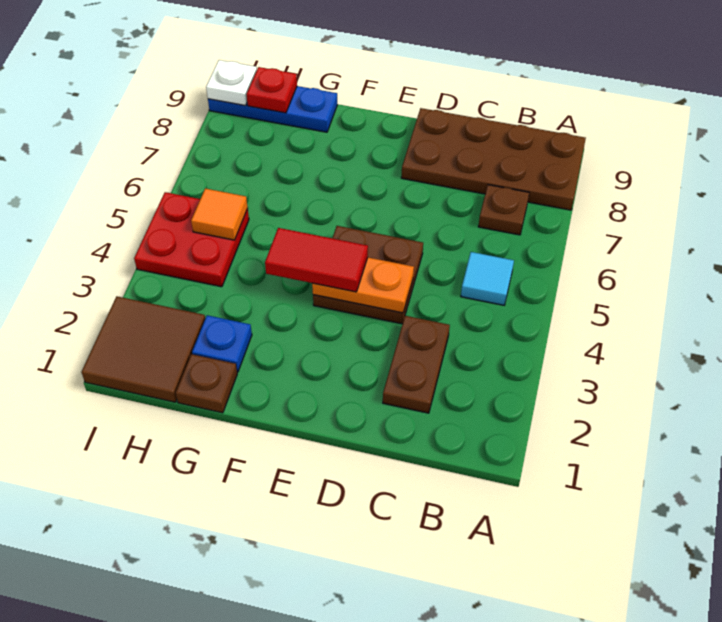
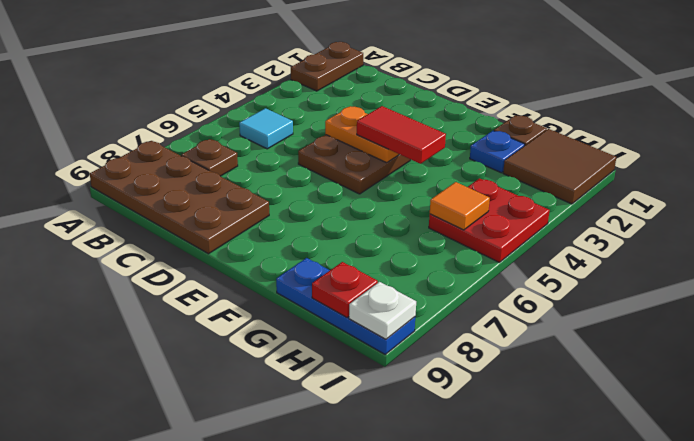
brown 1x2 plate [383,316,450,413] -> brown 1x2 plate moved to [291,42,363,91]

